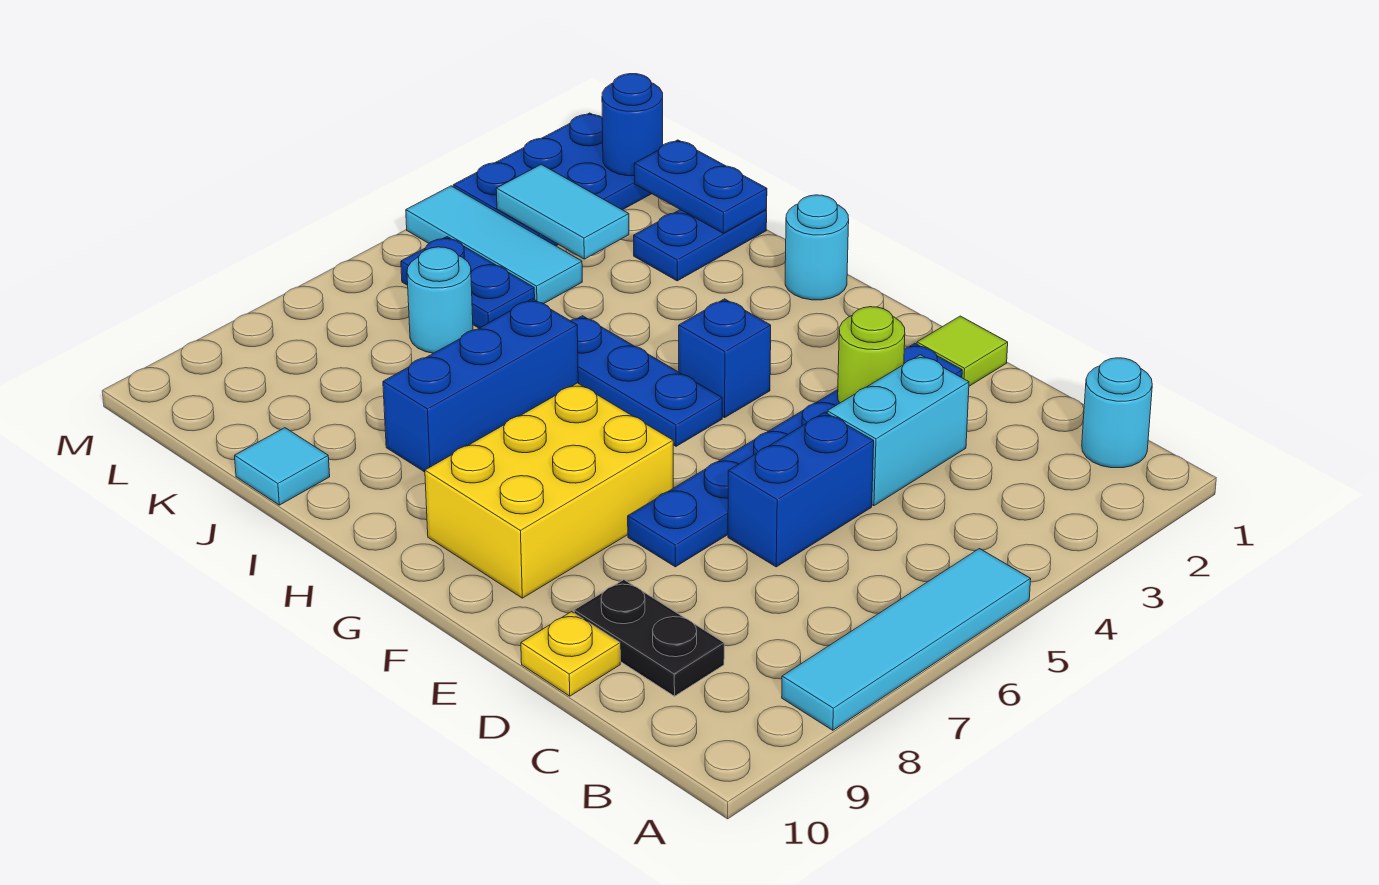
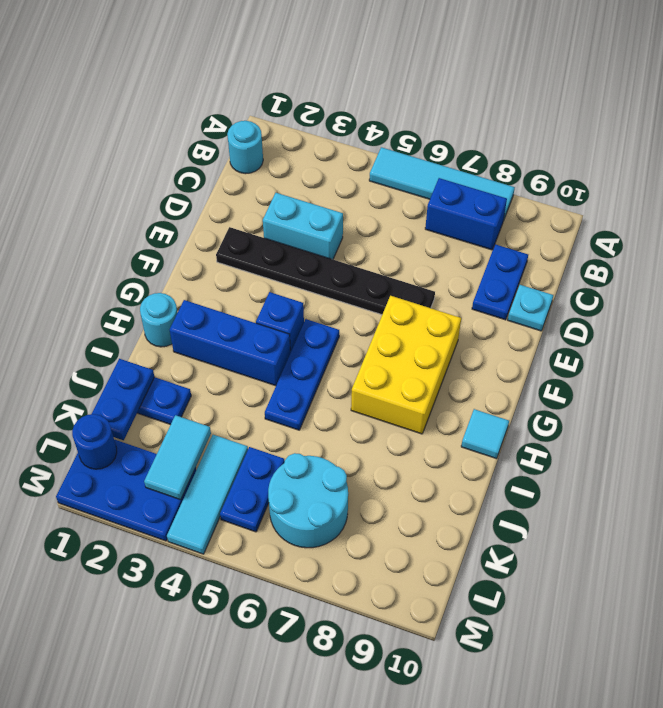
black 1x2 plate [574,580,724,696] -> blue 1x2 plate [472,244,528,320]
blue 1x2 brick [728,412,874,567] -> blue 1x2 brick moved to [425,178,507,250]
yellow 1x1 plate [521,612,620,696] -> cyan 1x1 plate [508,285,553,331]
lime 1x1 tile [917,316,1008,386] -> none
blue 1x6 plate [628,343,962,567] -> black 1x6 plate [216,227,435,315]
lime 1x1 round brick [838,307,905,403] -> none
yellow 2x3 brick [425,383,673,598] -> yellow 2x3 brick turned to [351,296,461,434]
blue 1x3 brick [383,299,578,472] -> blue 1x3 brick moved to [170,300,290,386]
cyan 1x1 tile [235,428,330,505] -> cyan 1x1 tile moved to [461,409,509,459]
cyan 1x1 round brick [407,247,473,353] -> cyan 2x2 round brick [268,453,348,548]

